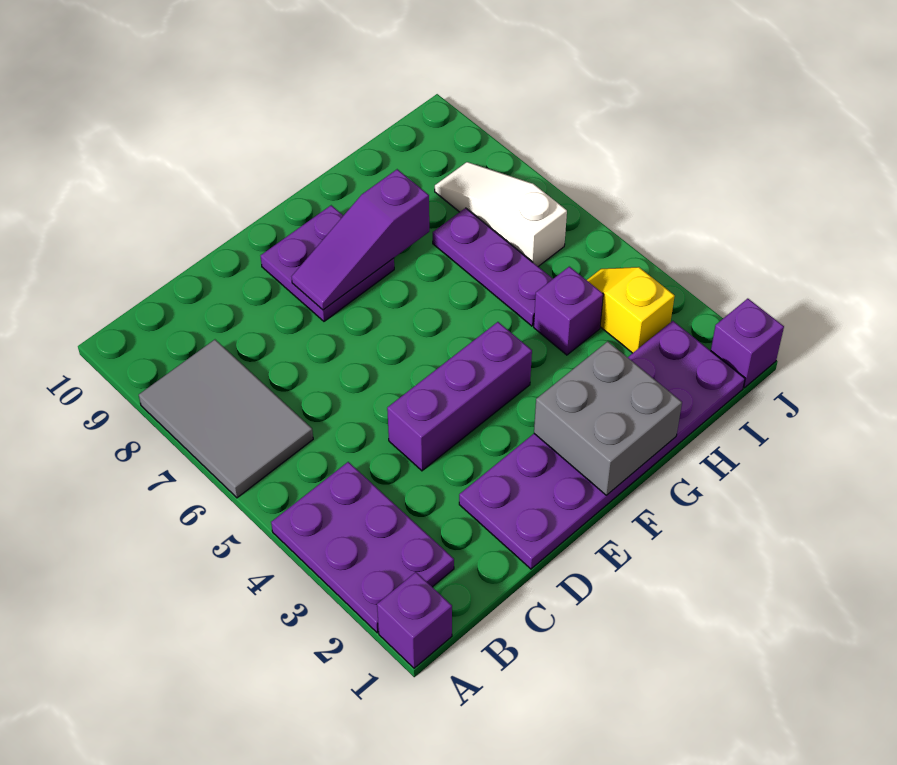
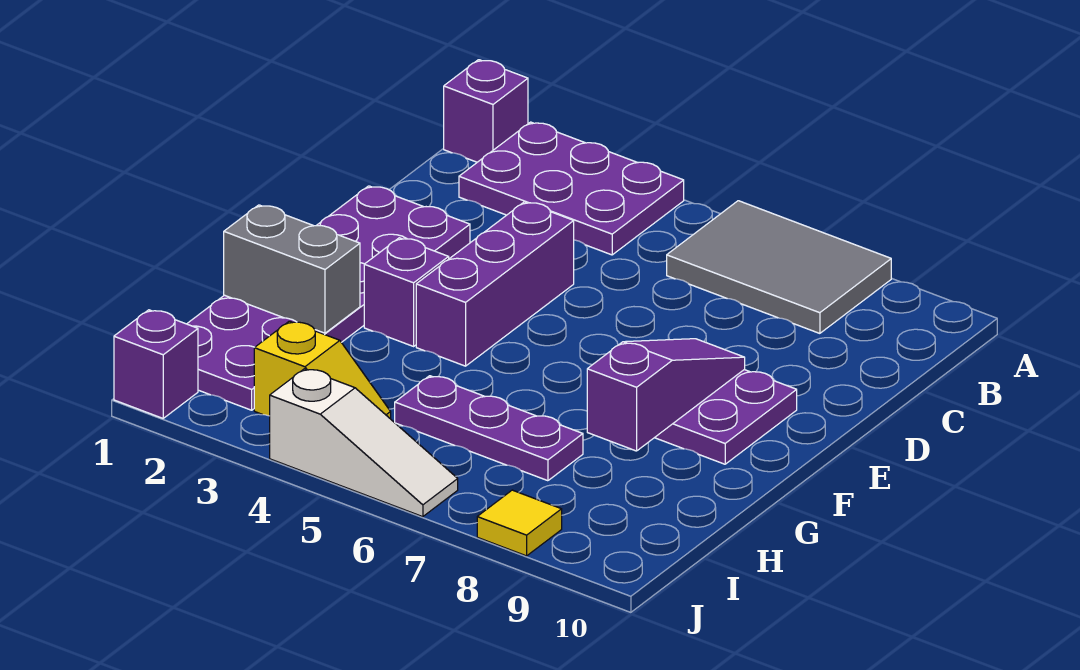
grey 2x2 brick [534,341,682,495] -> grey 1x2 brick [224,205,360,333]
purple 1x1 brick [534,267,603,355] -> purple 1x1 brick moved to [364,238,449,346]
white 1x3 slope [435,162,567,266] -> white 1x3 slope moved to [270,369,458,517]
none -> yellow 1x1 tile [477,490,562,556]

